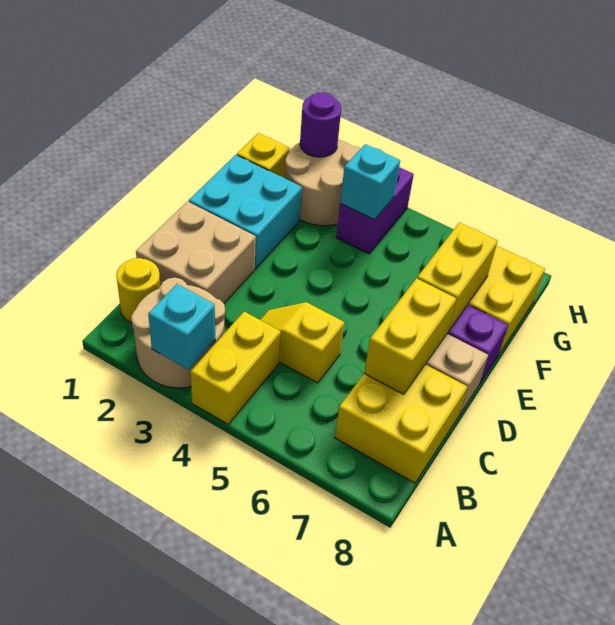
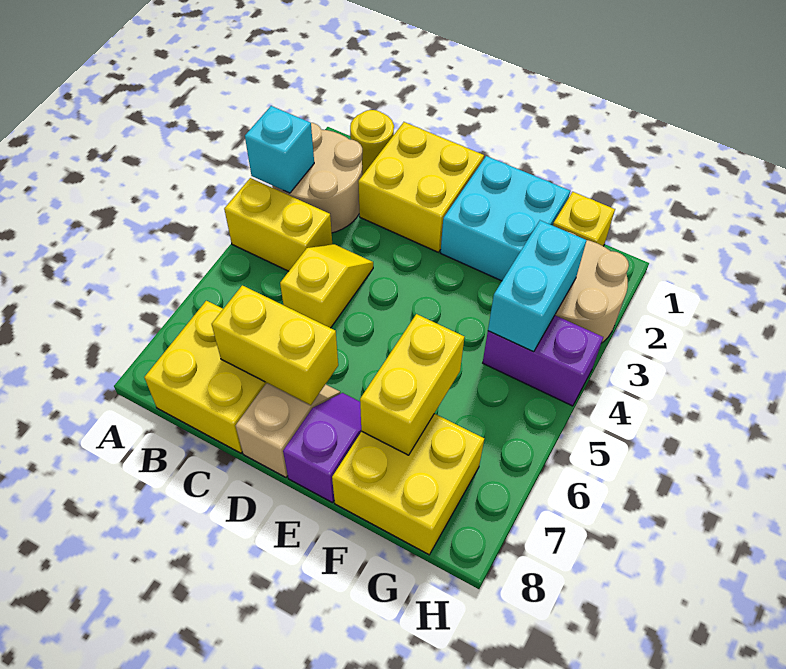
tan 2x2 brick [136,201,256,303] -> yellow 2x2 brick [358,122,484,252]
yellow 1x2 brick [417,222,498,331] -> yellow 1x2 brick turned to [360,314,464,455]
cyan 1x1 brick [340,144,400,220] -> cyan 1x2 brick [488,220,586,352]
purple 1x1 round brick [300,92,341,157] -> none

